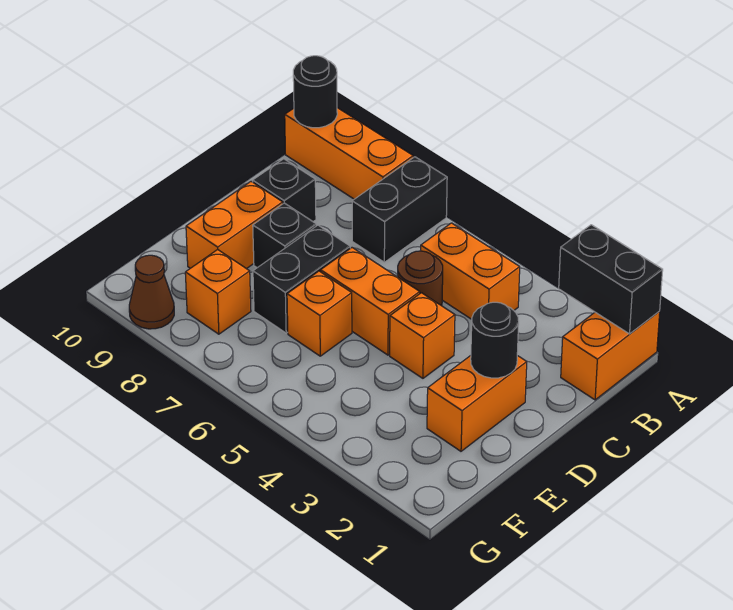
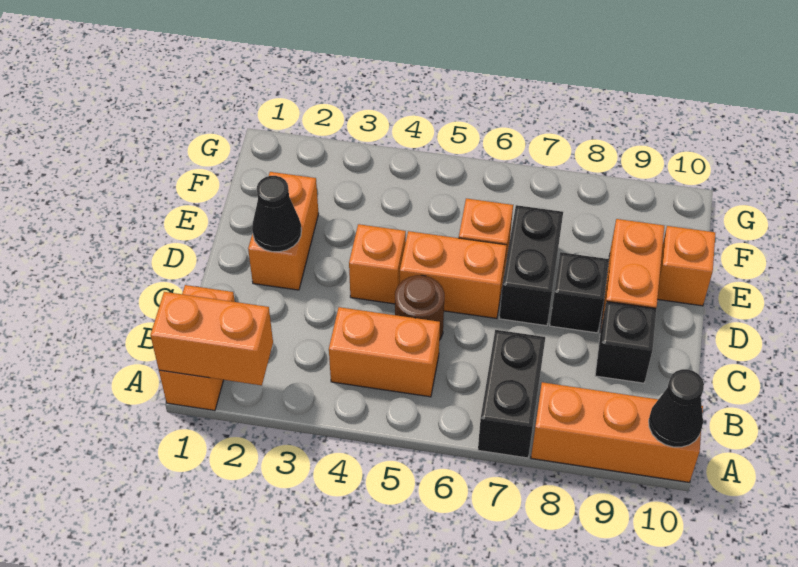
black 1x2 brick [559,225,663,334] -> orange 1x2 brick [151,292,273,385]
black 1x1 round brick [293,56,337,128] -> black 1x1 cone [649,369,704,447]
black 1x1 round brick [471,302,519,378] -> black 1x1 cone [252,176,301,252]
orange 1x1 brick [185,250,251,334] -> orange 1x1 brick moved to [658,226,715,306]
brown 1x1 cone [129,255,174,329] -> none

